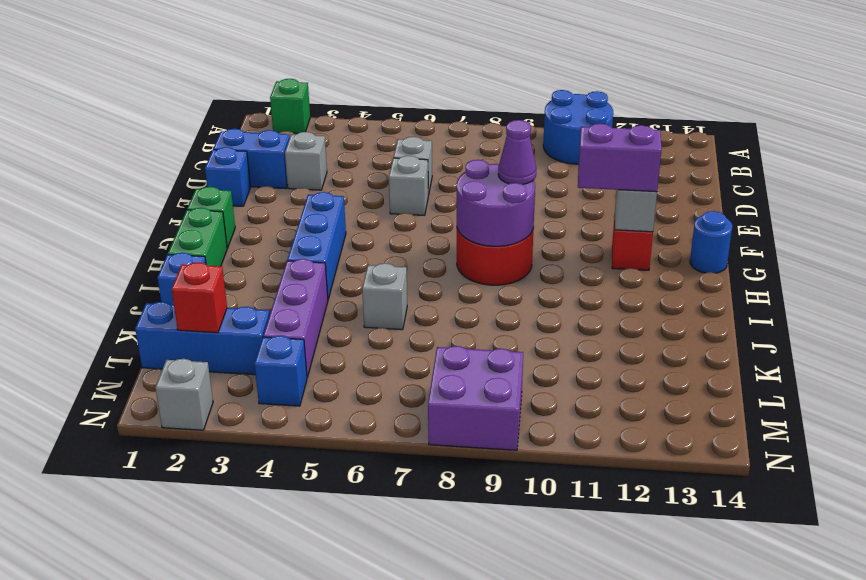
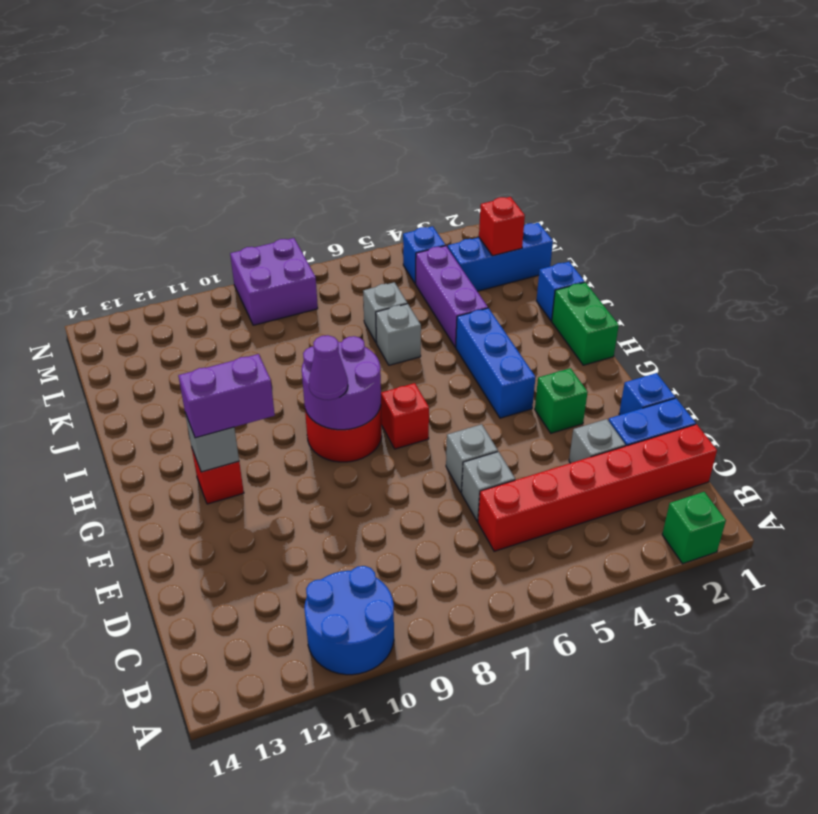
none -> red 1x6 brick [478,424,717,551]
green 1x1 brick [187,187,235,248] -> green 1x1 brick moved to [535,368,588,433]
none -> red 1x1 brick [381,383,429,449]
blue 1x1 round brick [690,211,733,273] -> none
grey 1x1 brick [155,359,213,430] -> grey 1x1 brick moved to [363,282,407,343]

